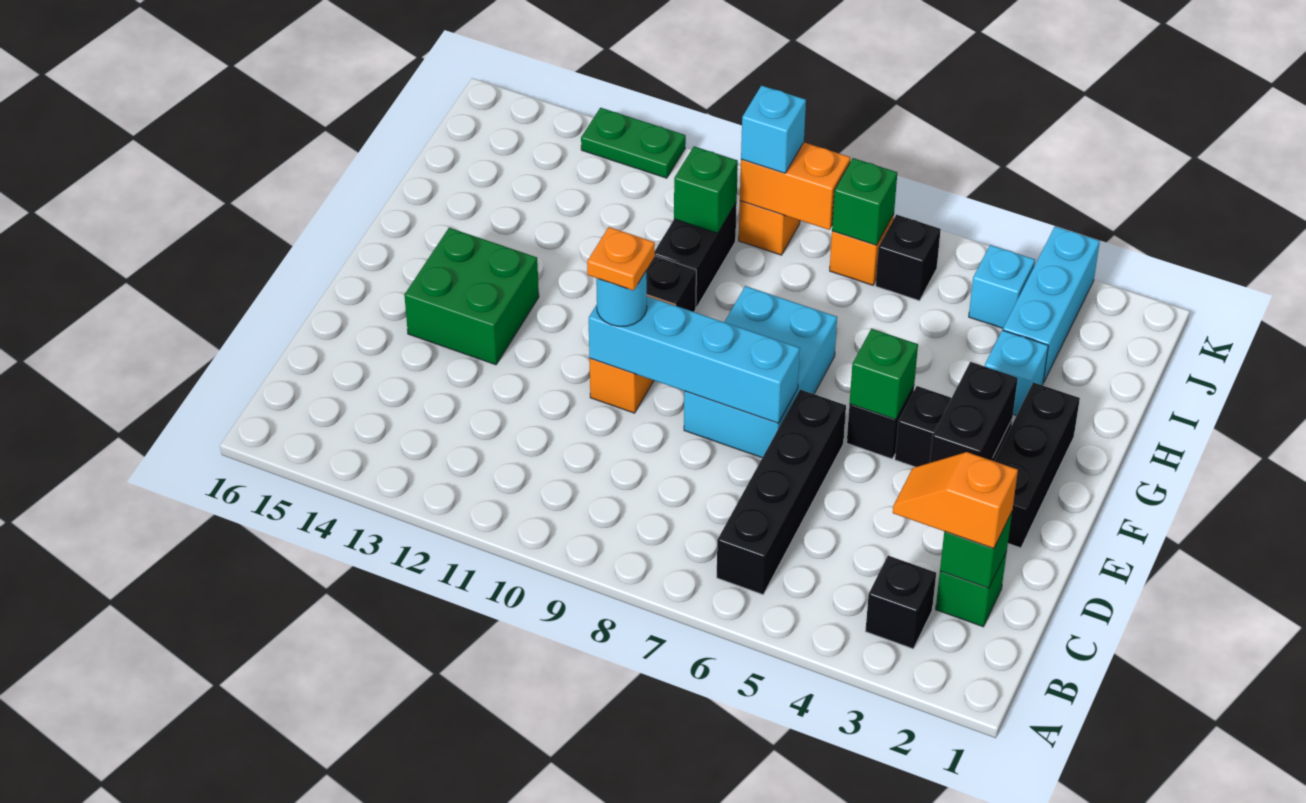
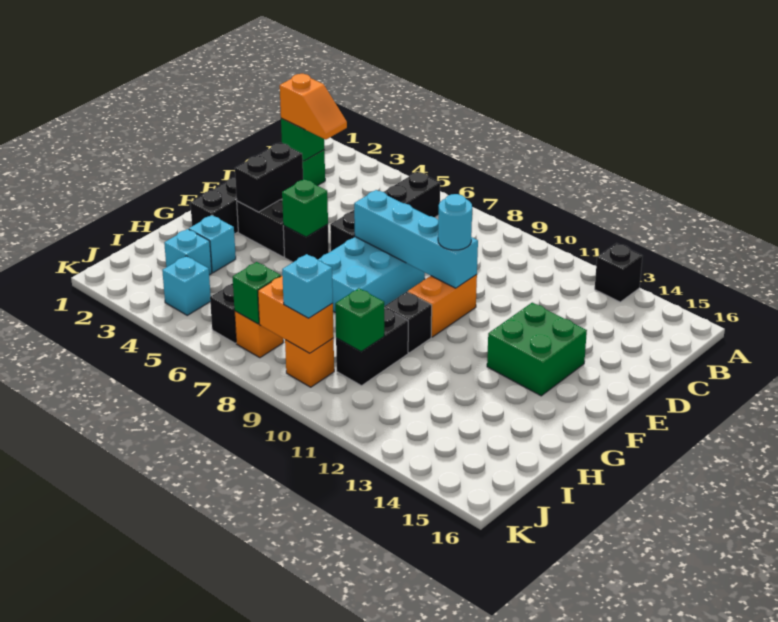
black 1x1 brick [865,556,936,649] -> black 1x1 brick moved to [595,243,642,302]
orange 1x1 plate [587,227,655,290] -> none
cyan 1x3 brick [1003,226,1100,383] -> cyan 1x1 brick [164,229,212,275]
green 1x2 plate [581,108,686,178] -> none

